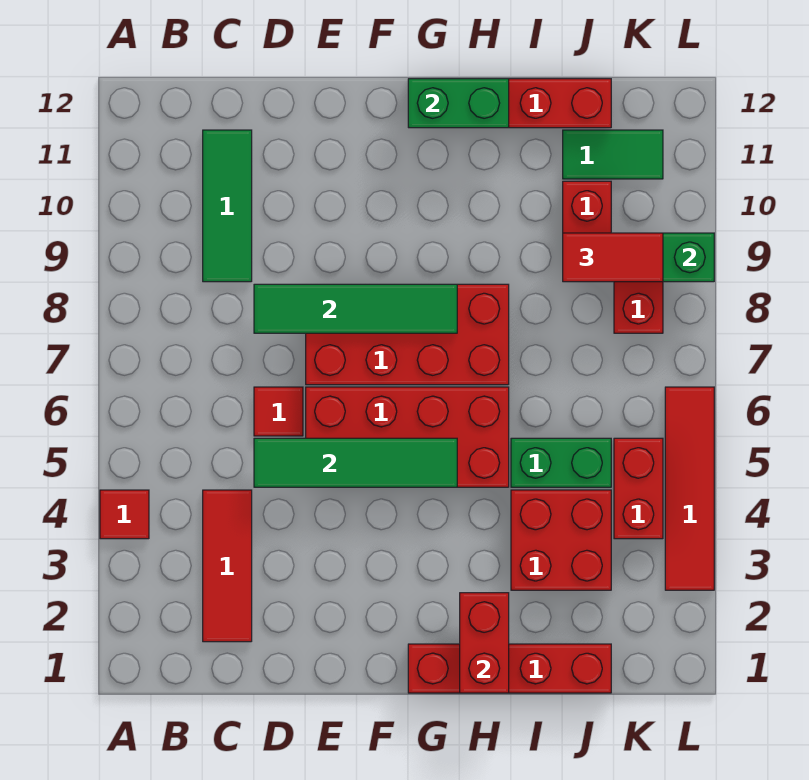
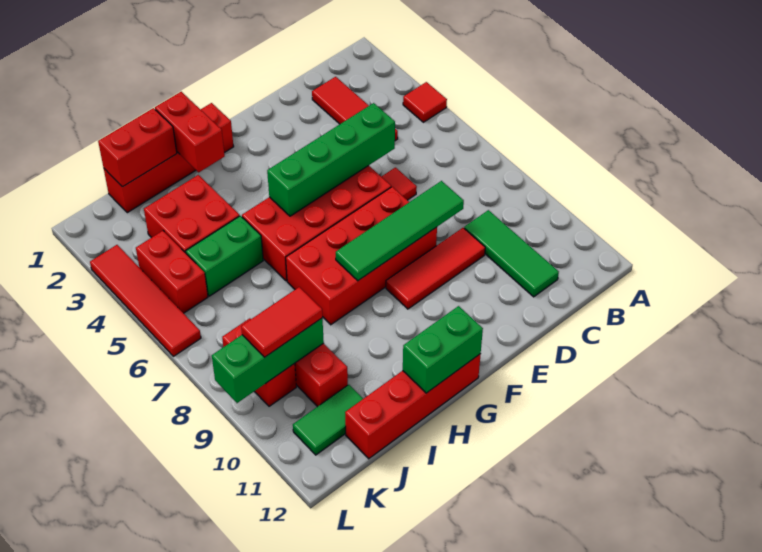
green 1x4 tile [254,438,457,487] -> green 1x4 brick [267,103,395,216]
none -> red 1x3 tile [386,228,485,309]
none -> red 1x2 brick [98,108,177,187]

